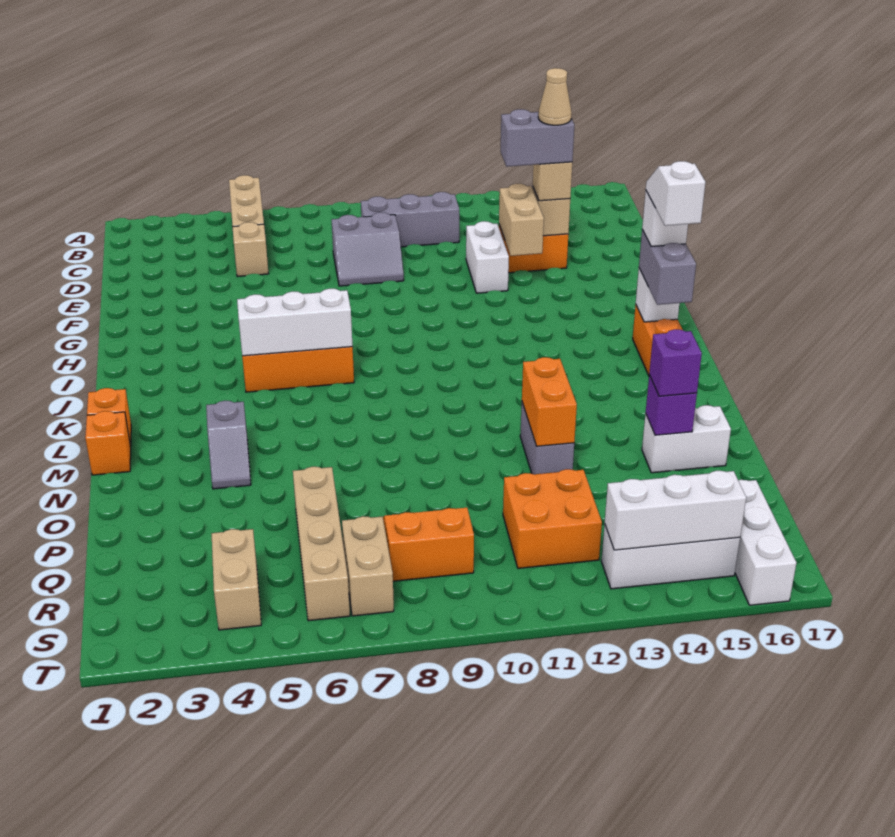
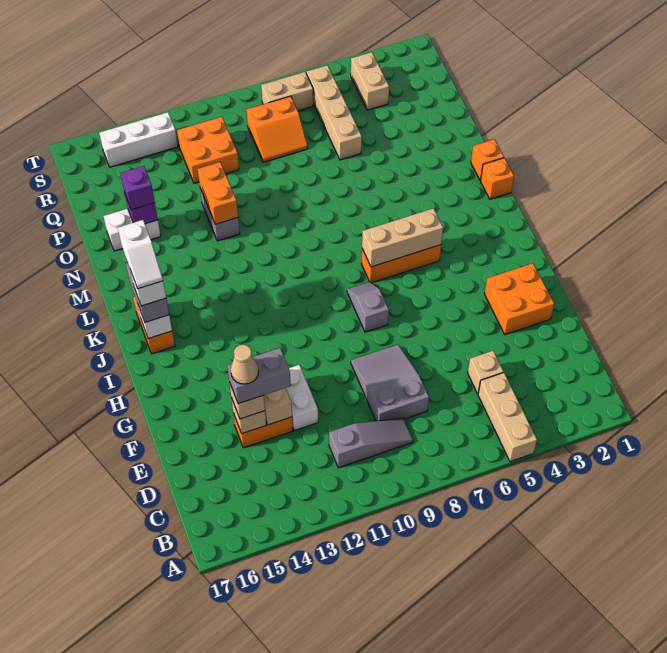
grey 1x3 brick [361,192,459,247] -> grey 1x3 slope [329,418,413,468]
grey 2x2 slope [332,212,404,286] -> grey 2x3 slope [351,344,429,421]
none -> orange 2x2 brick [485,263,554,334]
white 1x3 brick [237,289,353,356] -> tan 1x3 brick [362,208,443,267]
grey 1x2 slope [206,401,251,489] -> grey 1x2 slope moved to [347,282,389,332]
tan 1x2 brick [342,516,394,616] -> tan 1x2 brick turned to [261,72,313,111]
white 1x3 brick [735,480,796,605] -> none
white 1x3 brick [605,471,746,550] -> none

